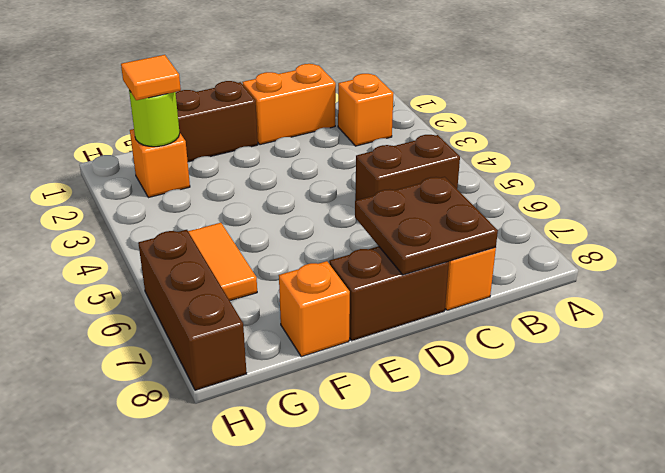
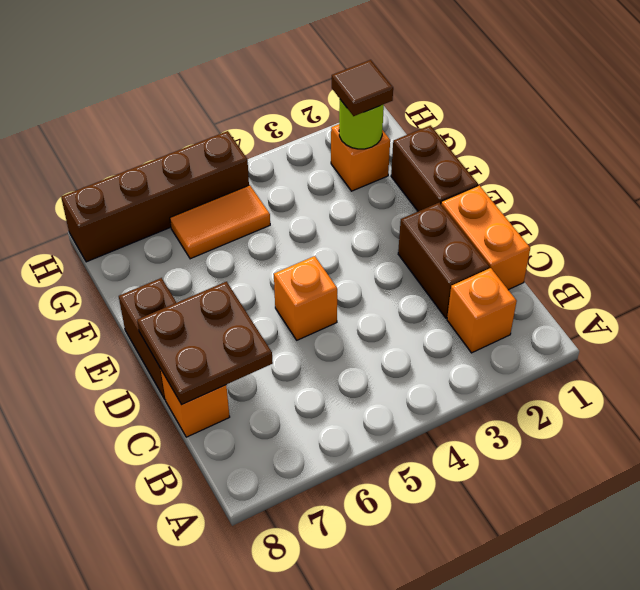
brown 1x2 brick [355,135,460,201] -> brown 1x2 brick moved to [398,203,490,318]
orange 1x1 brick [279,261,350,357] -> orange 1x1 brick moved to [274,256,337,340]
orange 1x1 tile [121,55,181,100] -> brown 1x1 tile [332,60,393,116]
brown 1x3 brick [138,230,247,390] -> brown 1x4 brick [61,131,249,262]

